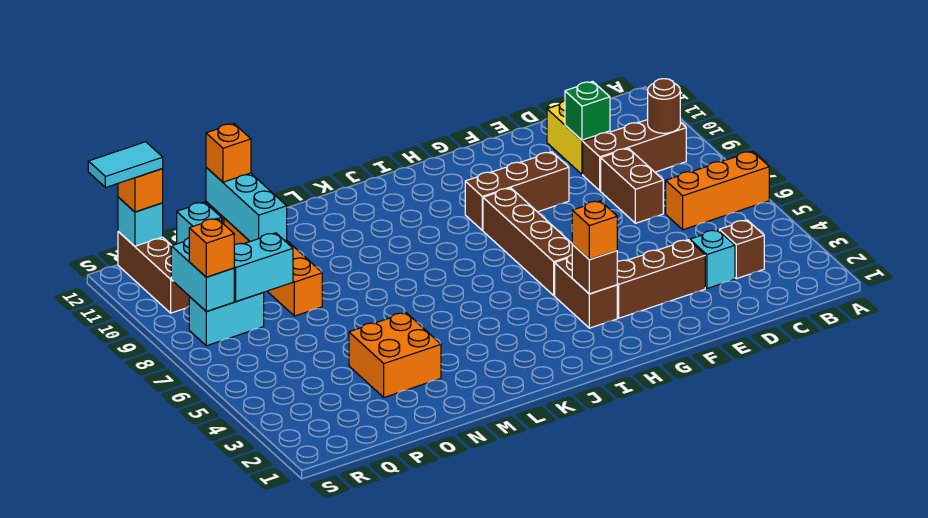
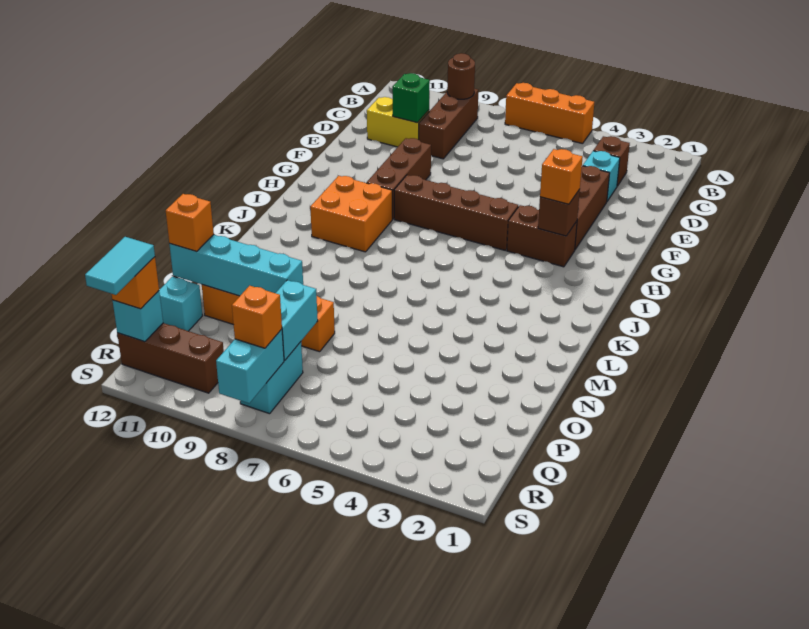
orange 1x3 brick [666,151,769,230] -> orange 1x3 brick turned to [505,83,594,144]
brown 1x2 brick [601,148,663,223] -> none
orange 2x2 brick [349,313,441,397] -> orange 2x2 brick moved to [310,176,392,252]
cyan 1x3 brick [206,167,287,241] -> cyan 1x4 brick [169,235,303,296]
cyan 1x2 brick [171,238,234,312] -> cyan 1x2 brick turned to [216,329,284,403]

